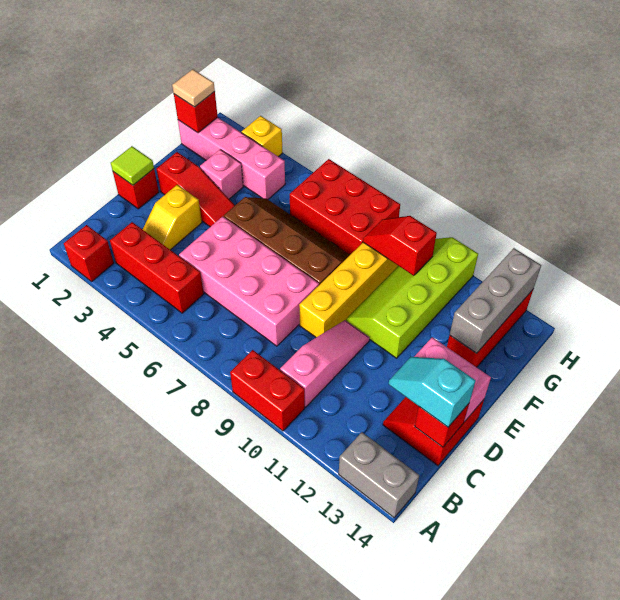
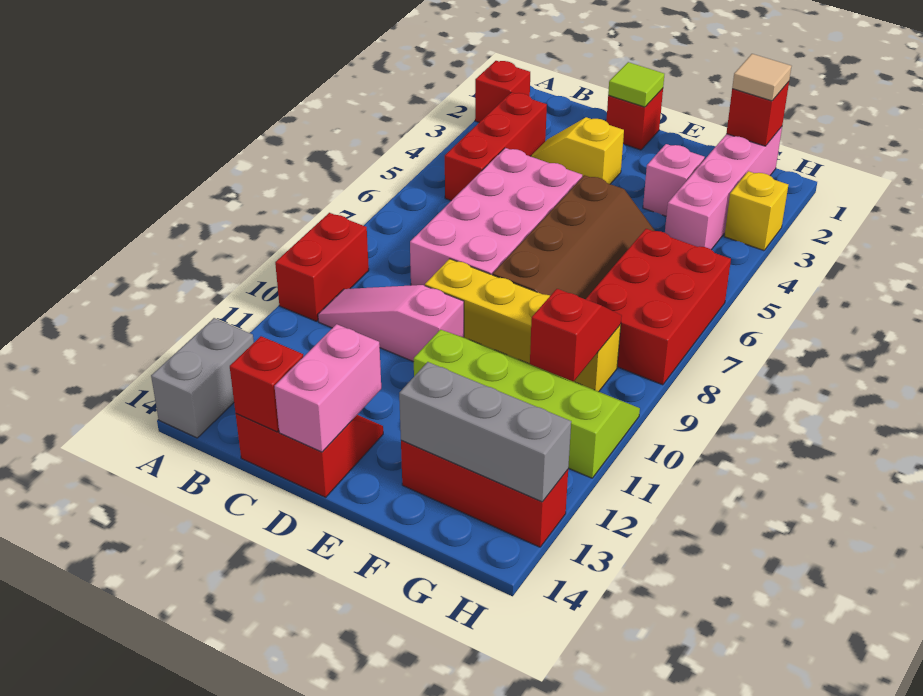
pink 1x3 slope [280,320,370,407] -> pink 1x3 slope turned to [318,285,464,362]
cyan 1x2 slope [389,357,476,427] -> none
red 1x3 slope [156,152,235,227] -> none

